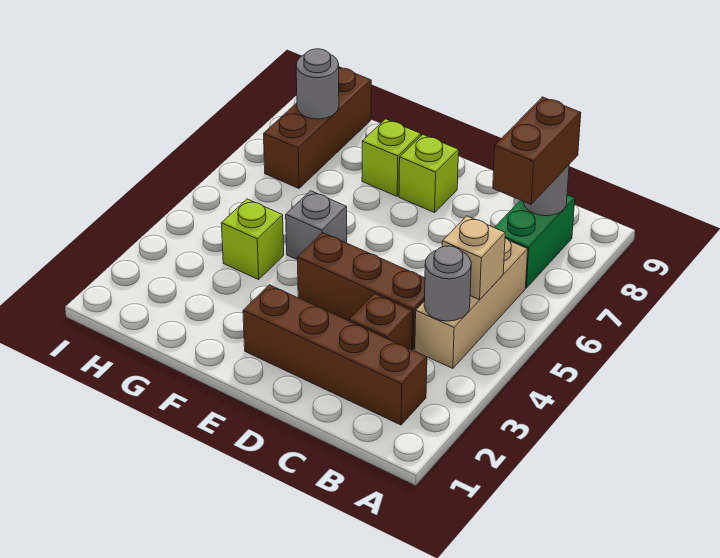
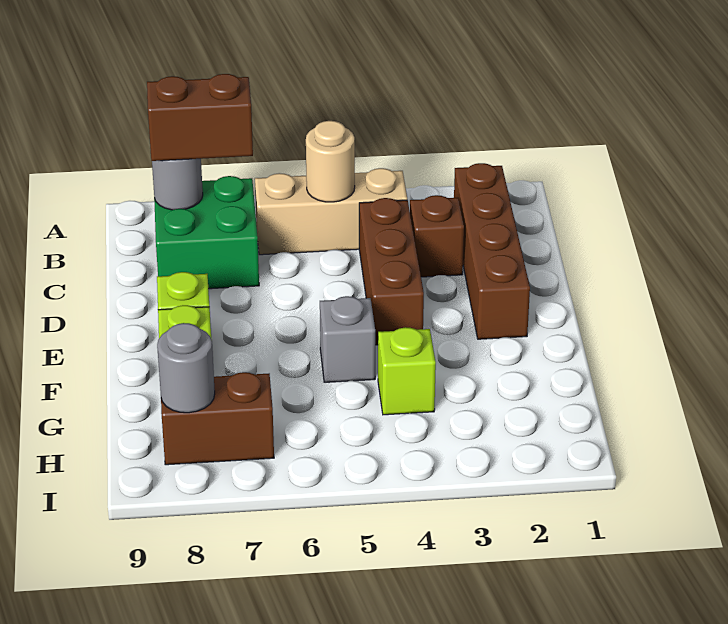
grey 1x1 round brick [424,246,471,321] -> none
tan 1x1 brick [442,216,505,300] -> tan 1x1 round brick [306,121,355,202]
green 1x2 brick [494,195,575,288] -> green 2x2 brick [154,176,259,289]
brown 1x3 brick [264,67,371,188] -> brown 1x2 brick [161,372,274,465]

